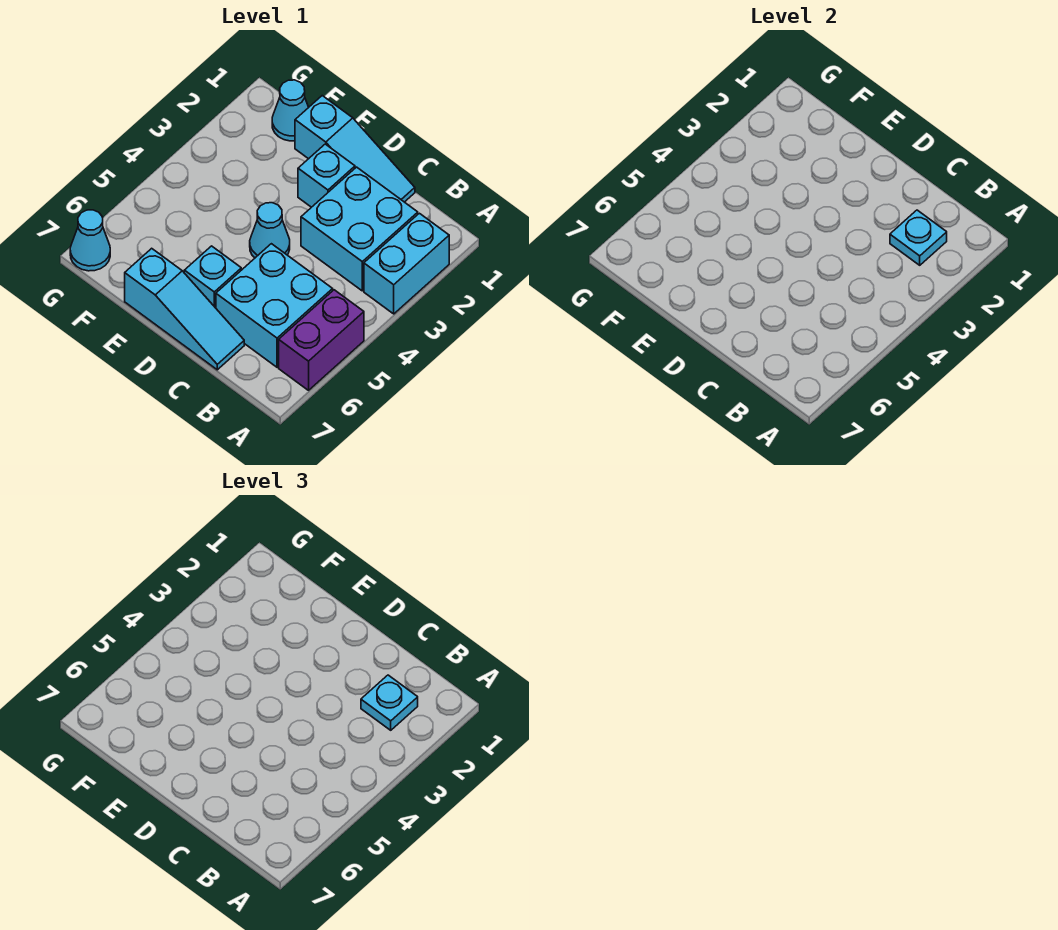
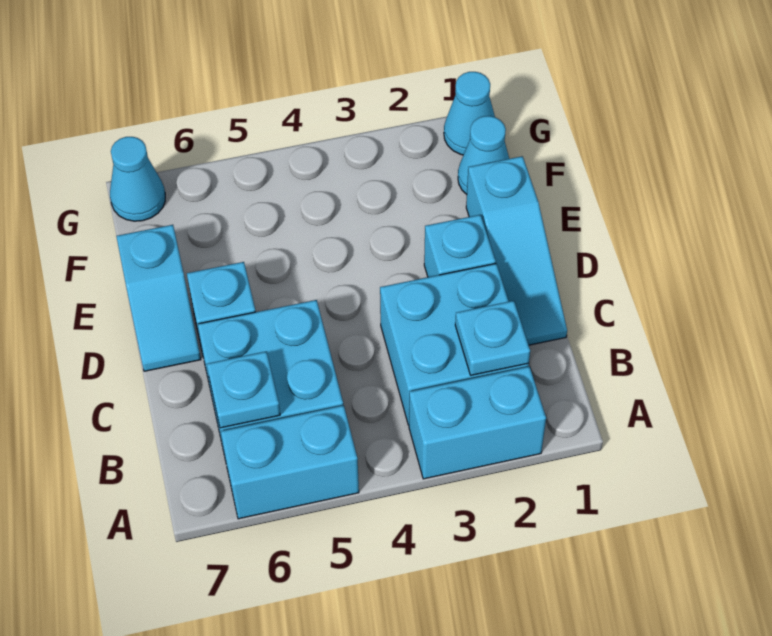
purple 1x2 brick [279,290,364,390] -> cyan 1x2 brick [221,405,359,519]
cyan 1x1 plate [361,675,418,730] -> cyan 1x1 plate moved to [207,352,280,428]
cyan 1x3 slope [125,248,244,370] -> cyan 1x2 slope [116,225,201,371]
cyan 1x1 cone [250,203,290,258] -> cyan 1x1 cone moved to [444,72,495,155]

